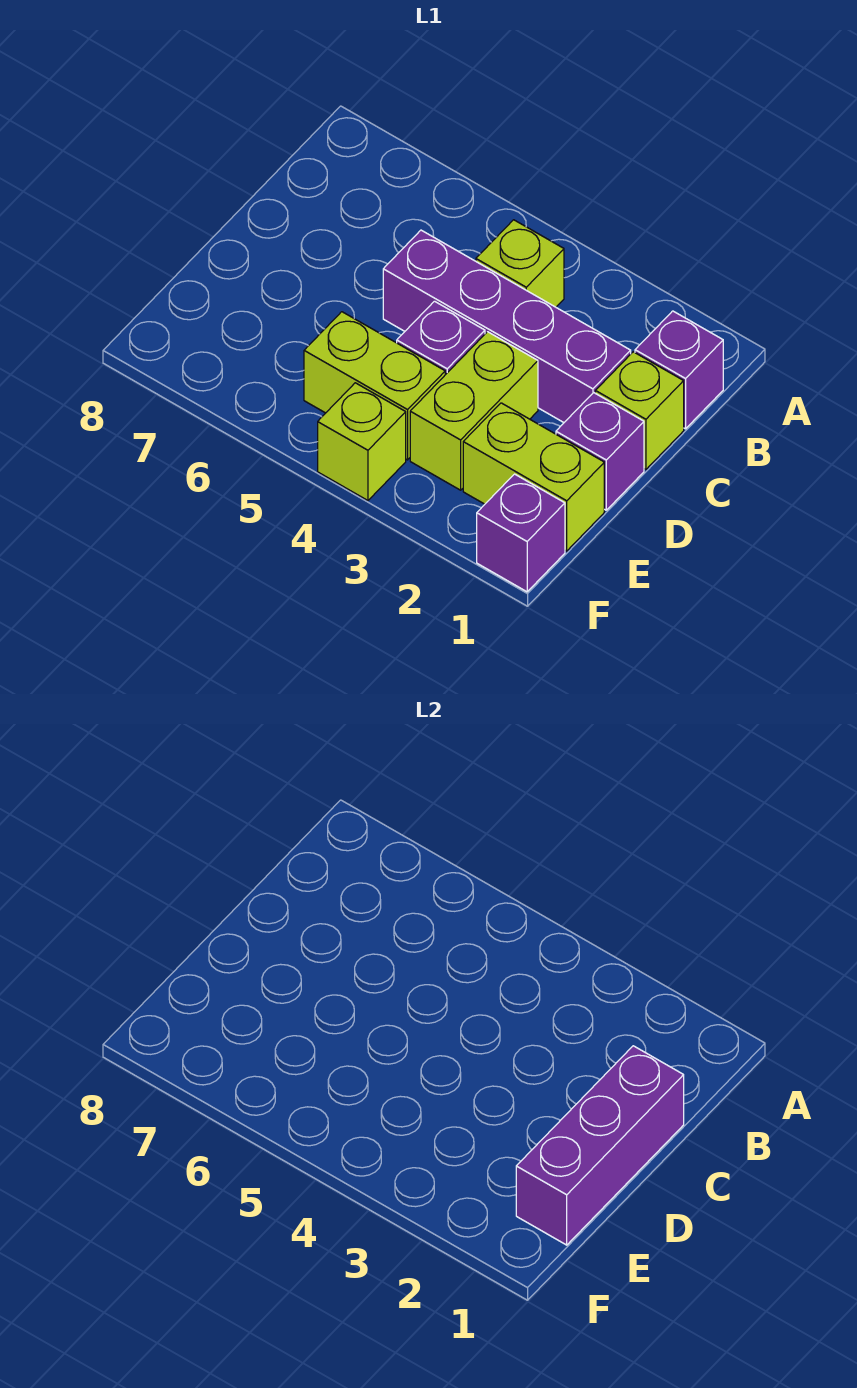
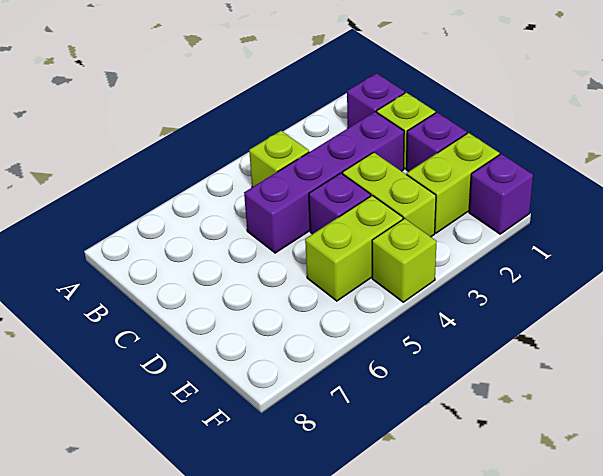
purple 1x3 brick [516,1046,684,1245] -> none

